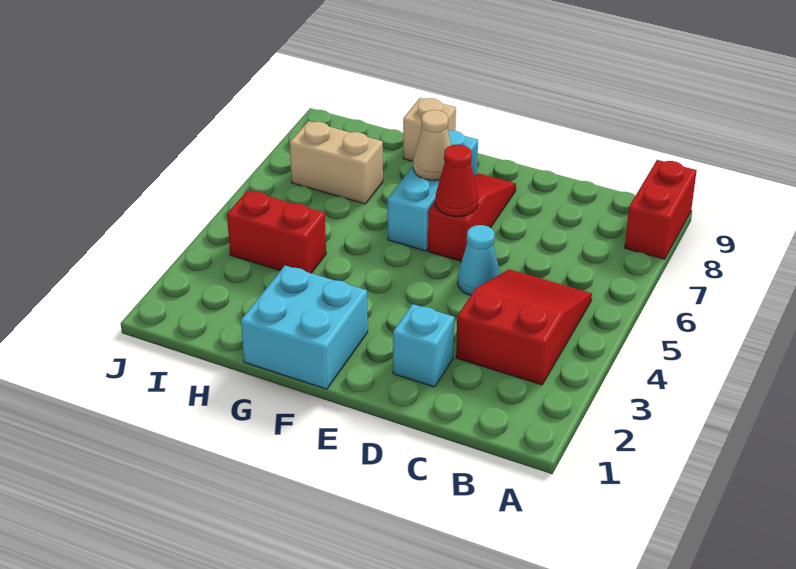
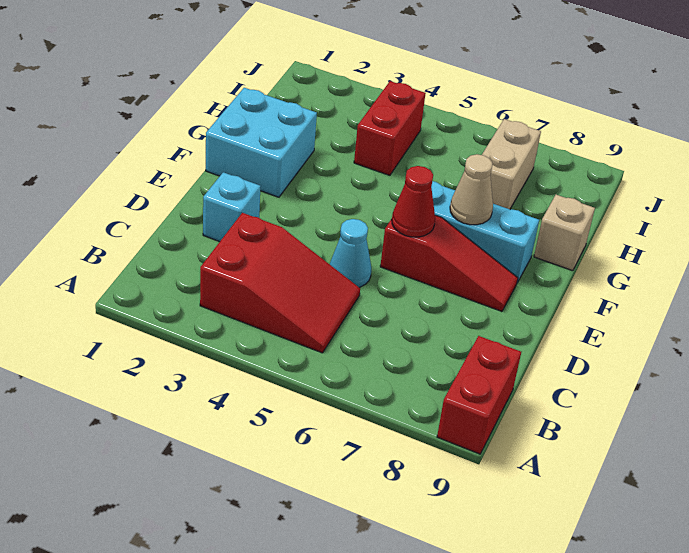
red 1x2 brick [625,160,697,259] -> red 1x2 brick turned to [437,336,521,454]

